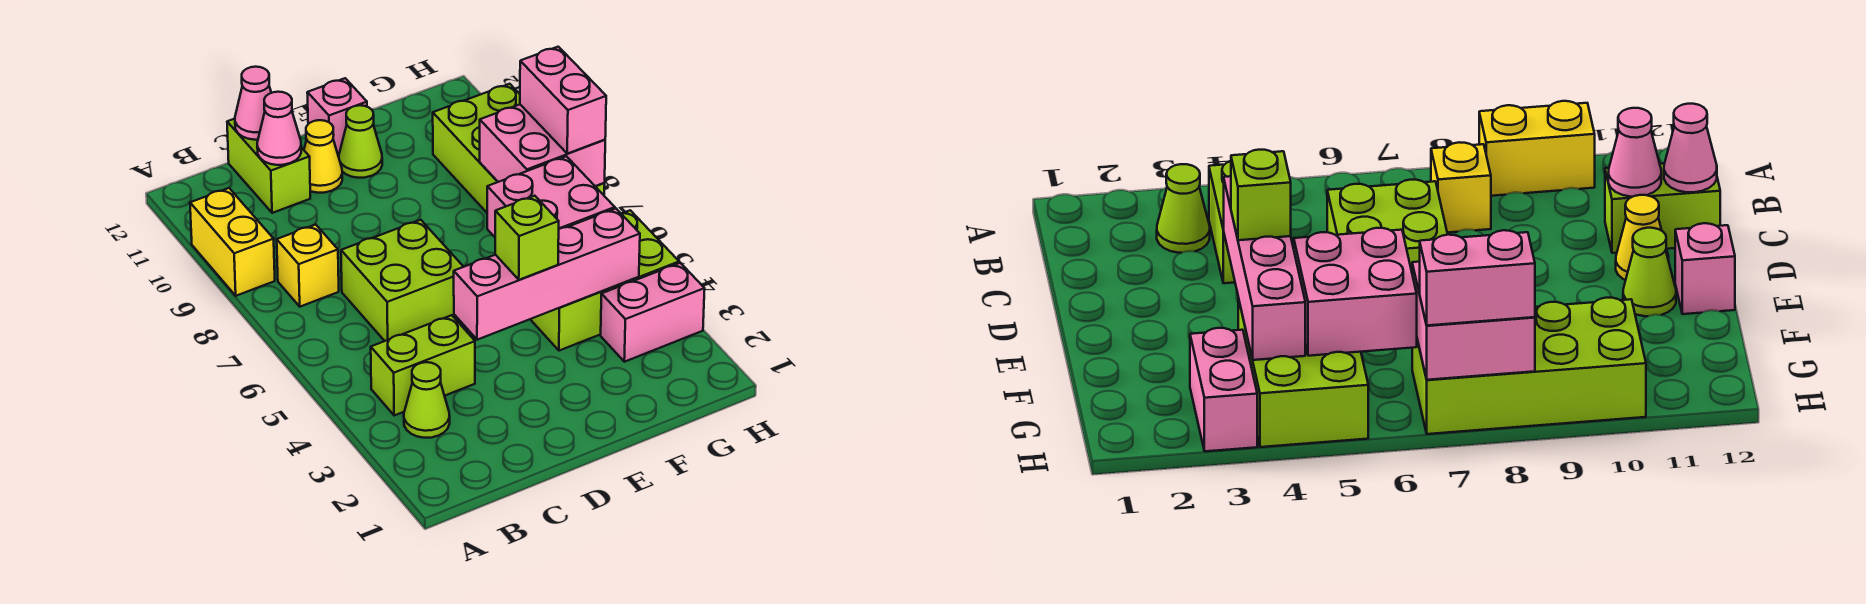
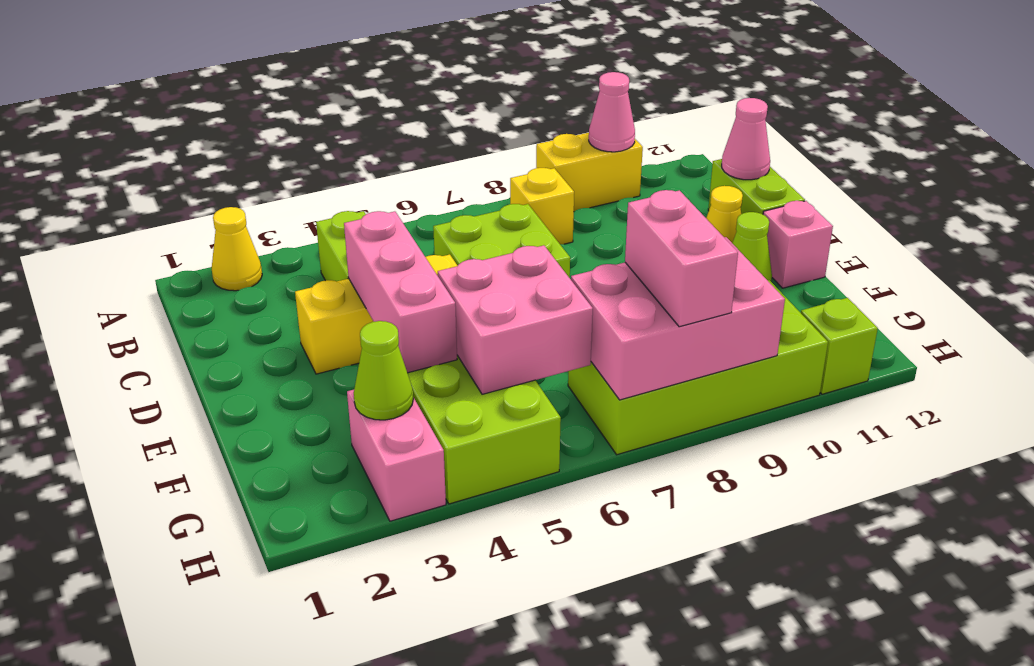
none -> yellow 1x1 cone [212,207,262,291]
lime 1x1 cone [404,362,450,438] -> lime 1x1 cone moved to [354,321,413,420]
lime 1x2 brick [227,119,310,213] -> lime 1x2 brick turned to [708,159,805,214]
pink 1x1 cone [257,92,301,165] -> pink 1x1 cone moved to [589,72,635,152]
none -> yellow 1x3 brick [295,254,457,374]
pink 1x4 brick [454,209,640,340] -> pink 1x3 brick [344,211,457,373]
lime 1x1 brick [495,196,559,280] -> lime 1x1 brick moved to [801,298,878,394]
pink 2x2 brick [480,105,605,186] -> pink 2x3 brick [571,237,785,400]
pink 1x2 brick [520,47,606,154] -> pink 1x2 brick turned to [625,190,738,327]

